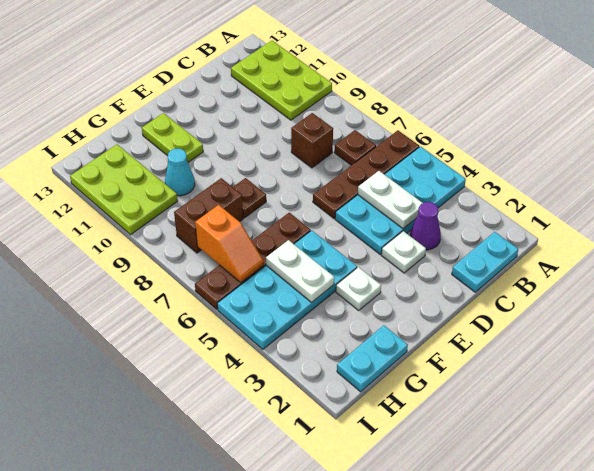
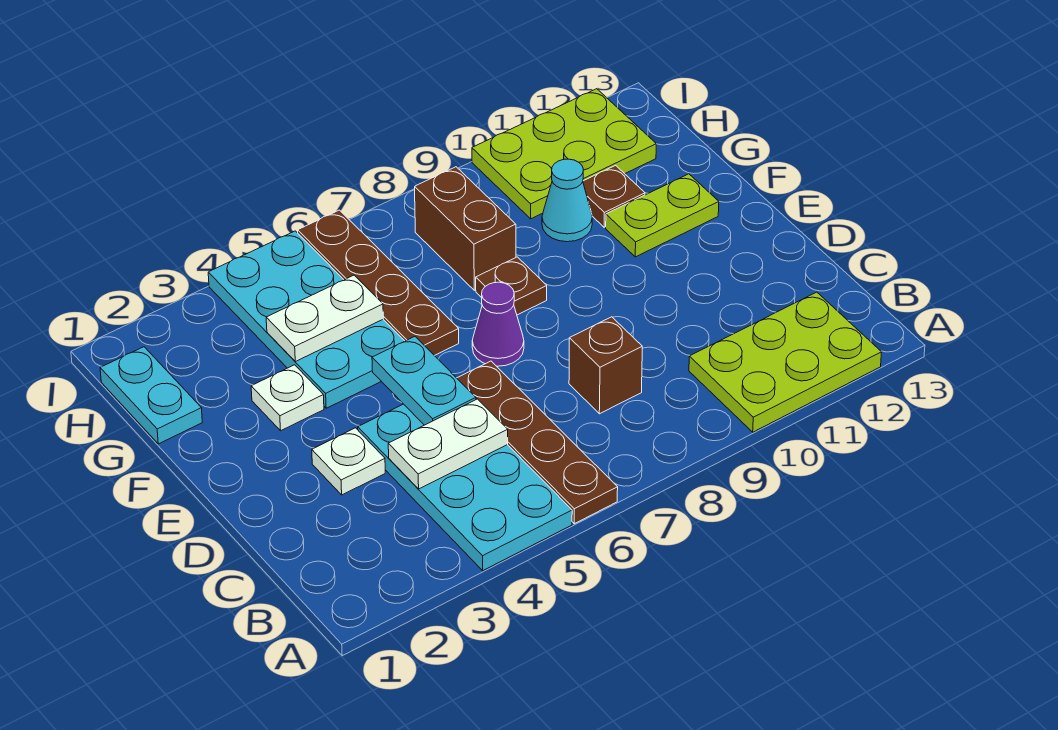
cyan 1x2 plate [452,232,518,292] -> cyan 1x2 plate moved to [372,337,476,425]
brown 1x1 plate [334,130,376,165] -> brown 1x1 plate moved to [583,166,645,227]
purple 1x1 cone [410,202,441,250] -> purple 1x1 cone moved to [472,282,524,366]
orange 1x2 slope [195,205,264,283] -> none

